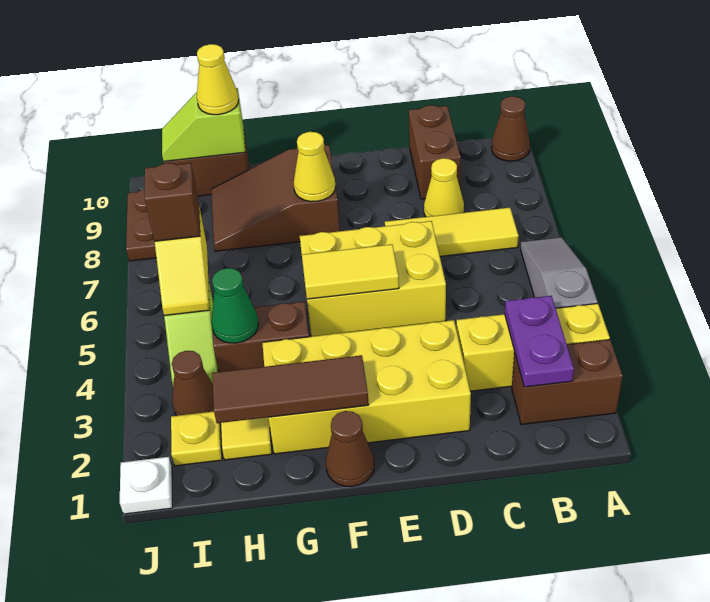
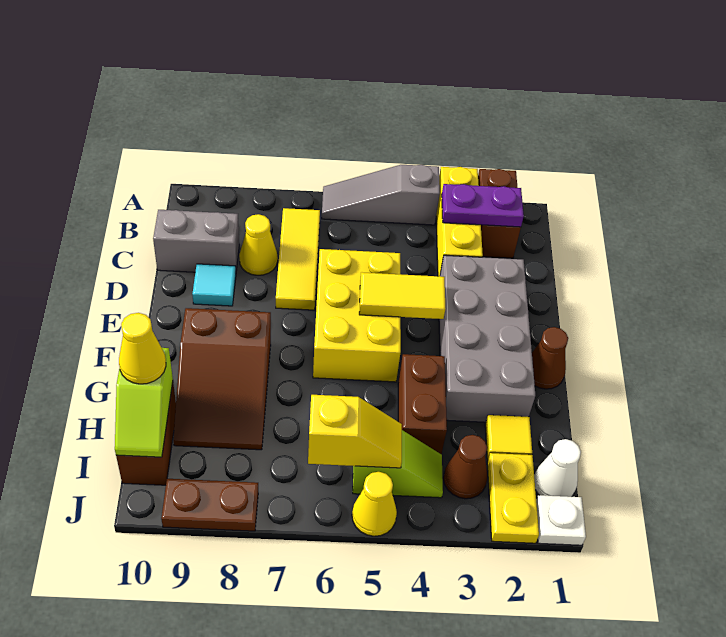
brown 1x1 cone [491,96,530,161] -> none
brown 1x2 brick [409,105,461,199] -> grey 1x2 brick [153,210,239,272]
yellow 2x4 brick [263,320,471,454] -> grey 2x4 brick [439,255,535,422]
none -> cyan 1x1 tile [192,264,236,306]
yellow 1x2 tile [302,244,399,299] -> yellow 1x2 tile turned to [359,272,446,319]
brown 1x3 tile [212,355,369,423] -> none
yellow 1x1 cone [294,132,335,202] -> yellow 1x1 cone moved to [352,472,397,536]
green 1x1 cone [211,268,259,343] -> none
none -> white 1x1 cone [534,439,581,497]
yellow 1x1 plate [171,411,222,466] -> yellow 1x2 plate [487,453,539,543]
brown 1x1 brick [145,163,200,241] -> none

